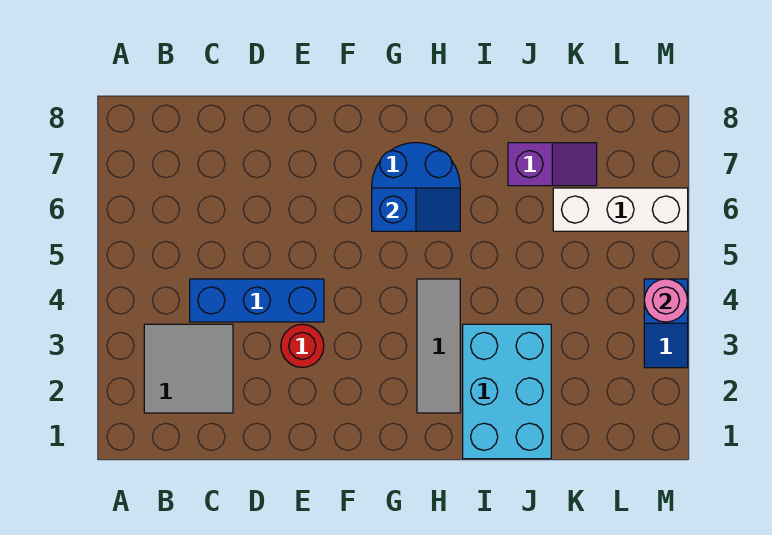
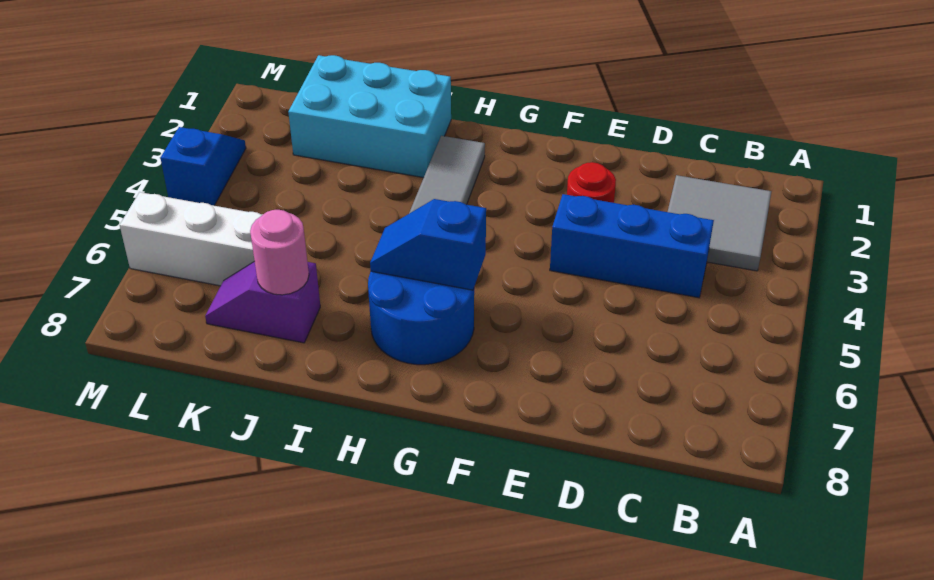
cyan 2x3 brick [463,324,551,459] -> cyan 2x3 brick turned to [288,55,451,178]
pink 1x1 round brick [644,279,688,322] -> pink 1x1 round brick moved to [250,210,309,295]

